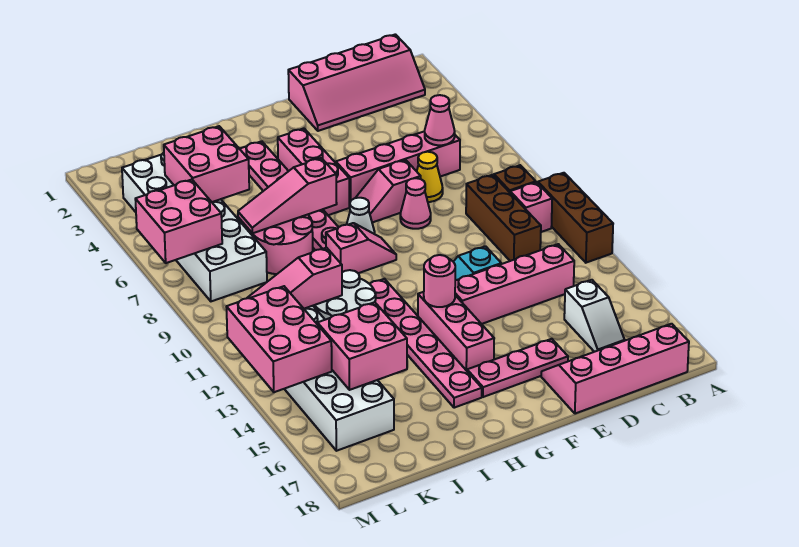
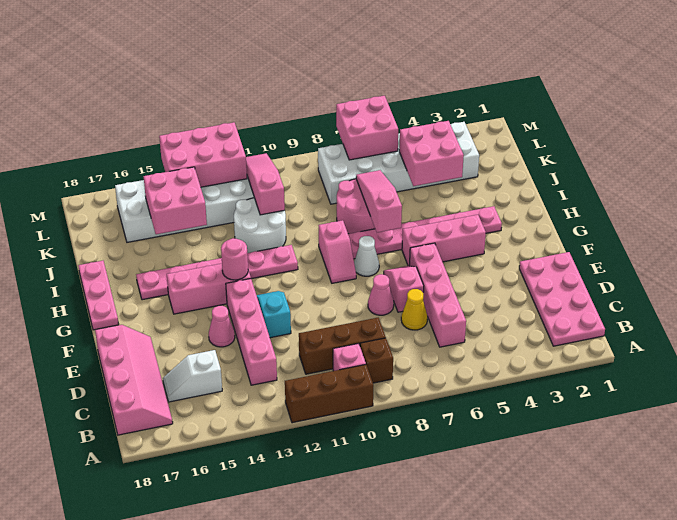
pink 2x4 slope [288,34,425,131] -> pink 2x4 plate [519,252,605,346]
pink 1x1 cone [425,95,455,145] -> pink 1x1 cone moved to [209,306,235,347]
pink 1x3 plate [467,339,568,397] -> pink 1x3 plate moved to [78,261,119,330]

